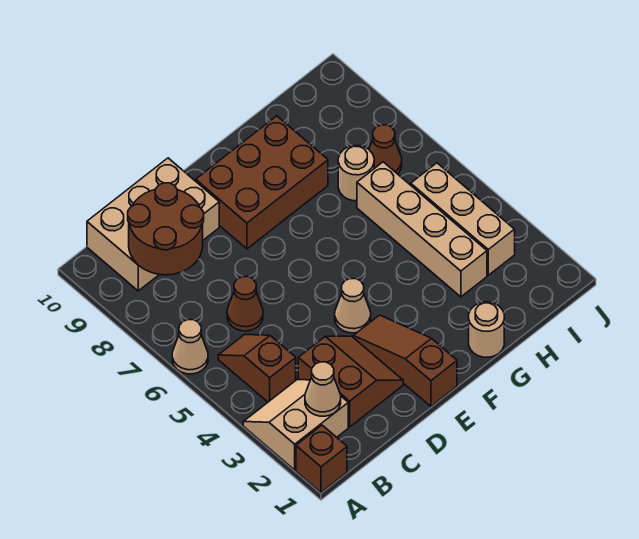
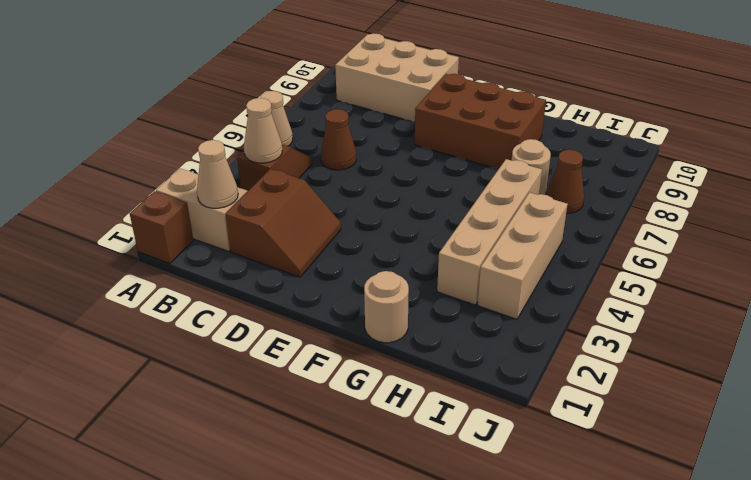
brown 2x2 round brick [128,183,204,275] -> none
brown 1x3 slope [353,315,457,406] -> none
tan 1x1 cone [335,279,371,333] -> tan 1x1 cone moved to [244,98,282,163]

